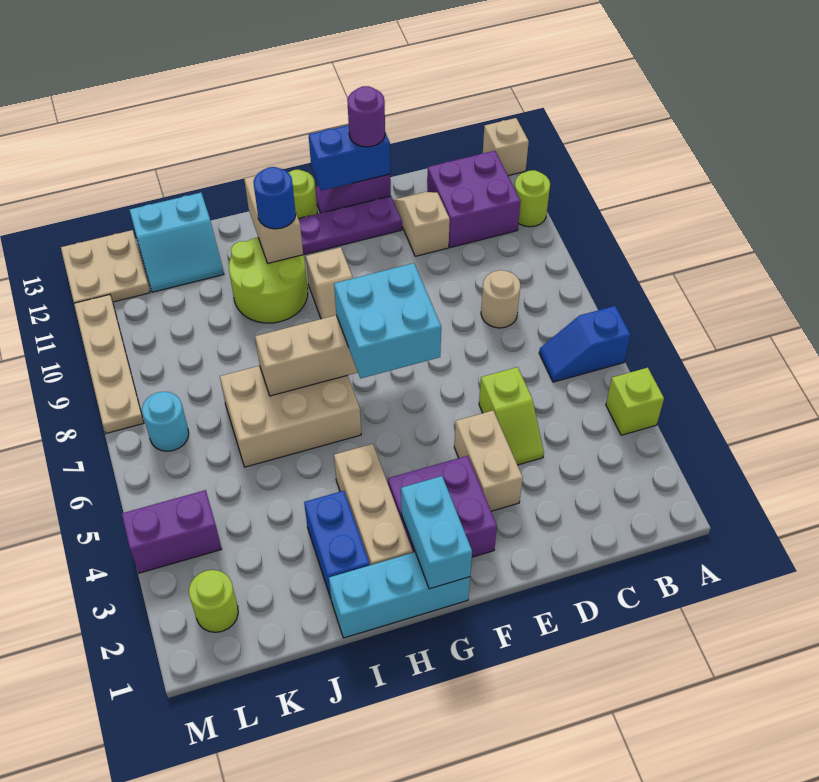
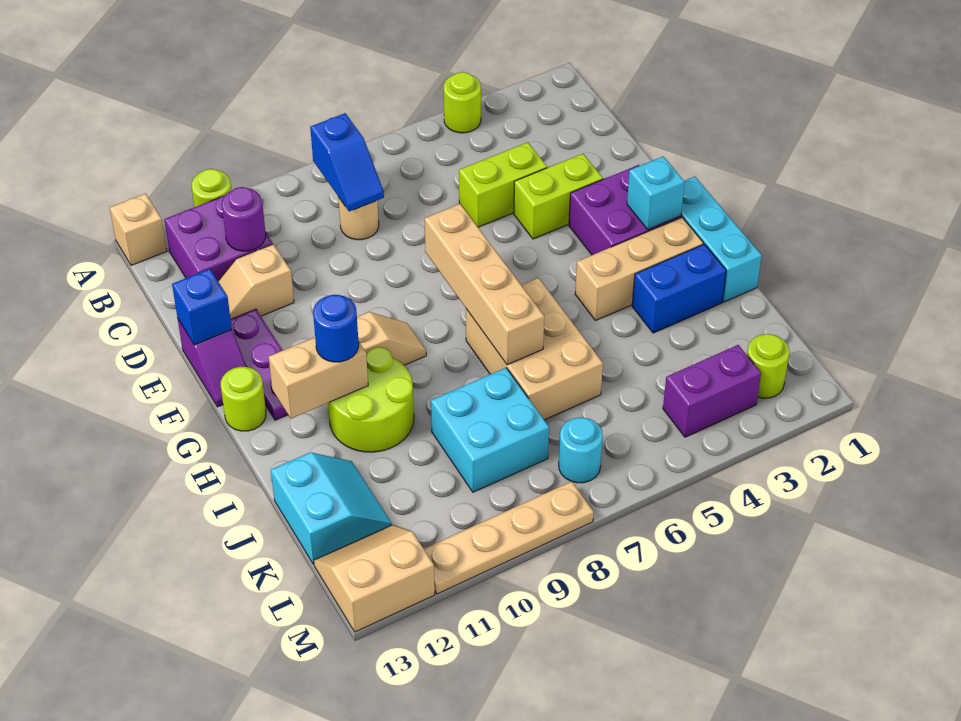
lime 1x1 brick [606,368,664,435] -> lime 1x1 round brick [444,72,481,133]
blue 1x2 slope [539,306,630,382] -> blue 1x2 slope moved to [310,113,384,211]
lime 1x2 slope [479,367,544,465] -> lime 1x2 brick [459,142,547,227]
tan 1x2 brick [454,411,523,511] -> lime 1x2 brick [514,154,603,239]
blue 1x2 brick [309,125,390,191] -> blue 1x1 brick [172,269,232,345]
purple 1x1 round brick [347,86,385,147] -> purple 1x1 round brick moved to [222,187,266,251]
cyan 2x2 brick [334,263,441,378] -> cyan 2x2 brick moved to [431,368,549,492]
cyan 1x2 brick [401,476,472,589] -> cyan 1x1 brick [627,156,685,229]
purple 1x2 brick [122,490,222,573] -> purple 1x2 brick turned to [663,345,761,437]
tan 2x2 plate [61,230,150,303] -> tan 2x2 slope [314,525,435,632]

